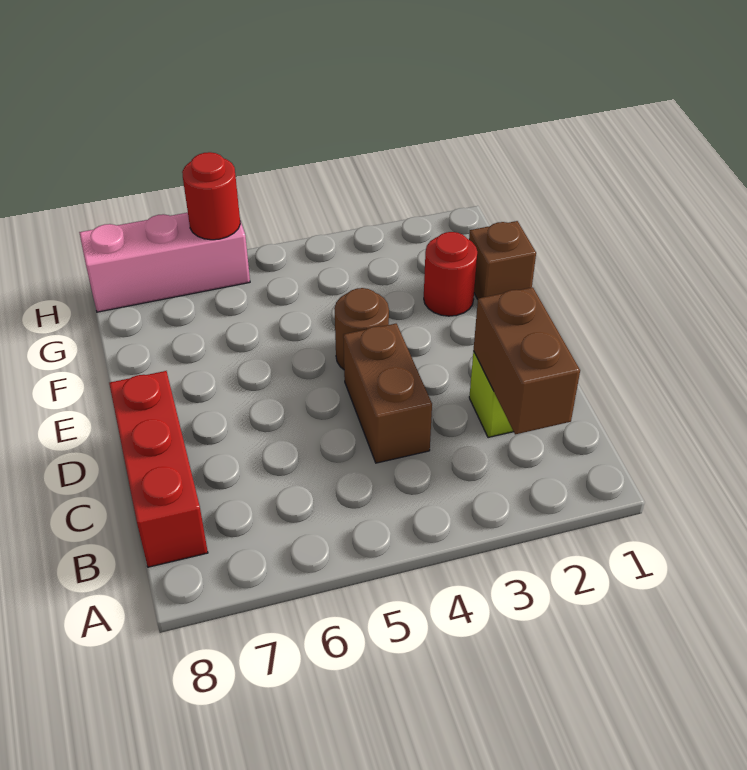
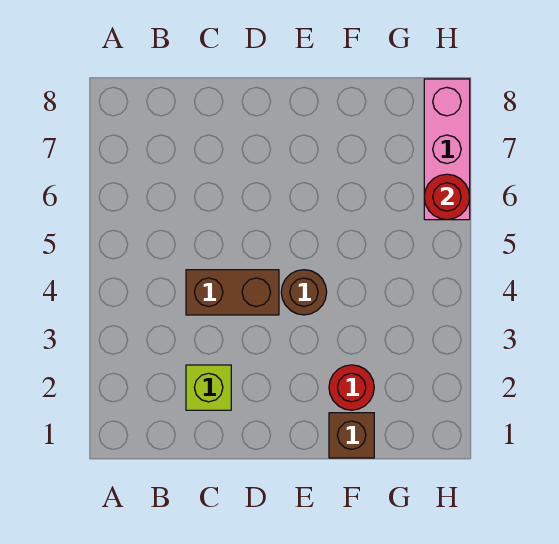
brown 1x2 brick [474,287,580,434] -> none
red 1x3 brick [109,371,208,567] -> none

